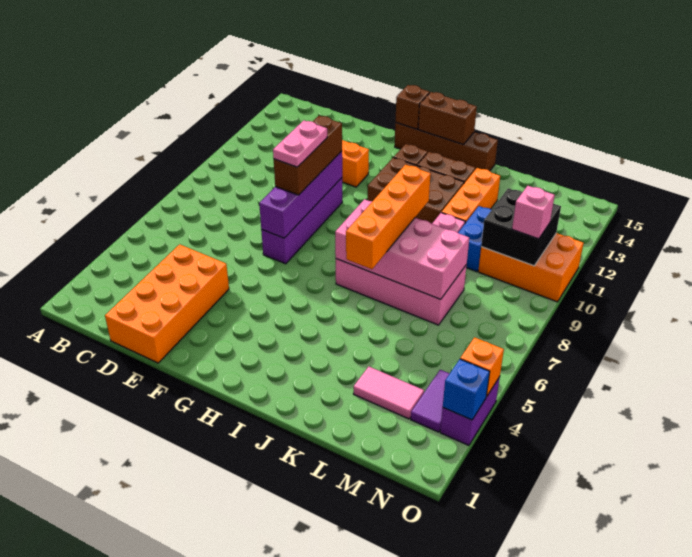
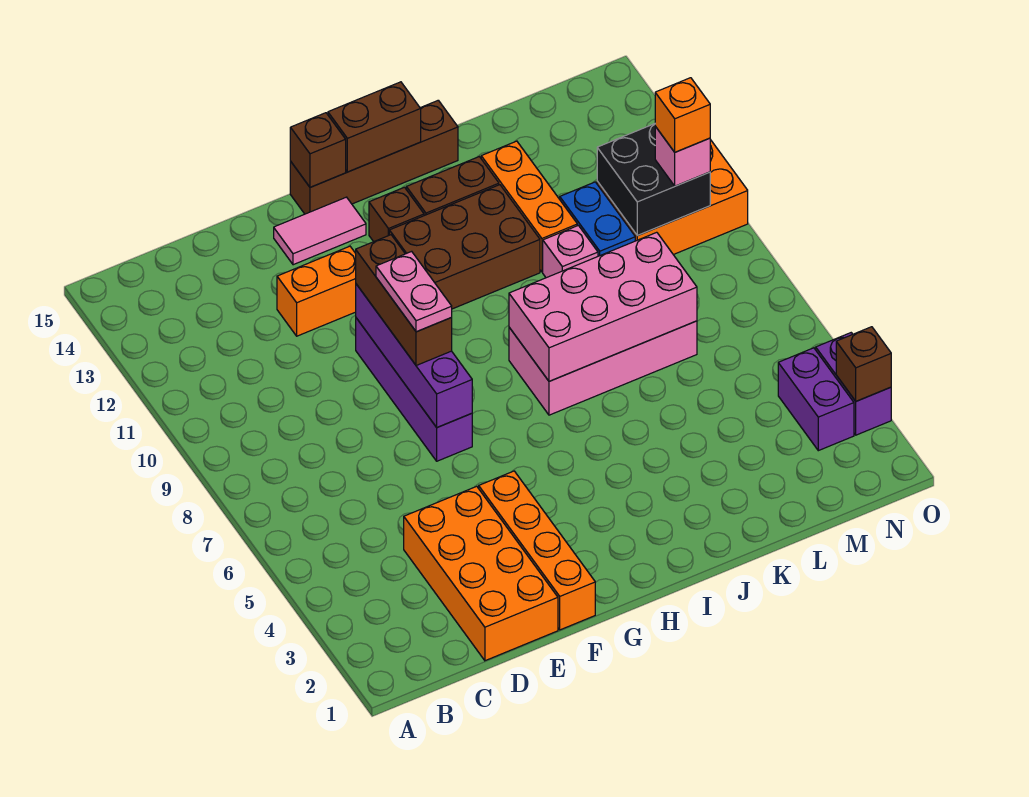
orange 1x4 brick [346,165,431,269] -> orange 1x4 brick moved to [479,471,595,630]
pink 1x2 tile [354,367,424,419] -> pink 1x2 tile moved to [274,197,366,265]
purple 1x2 tile [411,370,450,432] -> purple 1x2 brick [778,348,854,451]
blue 1x1 brick [443,359,490,420] -> brown 1x1 brick [836,327,891,401]
orange 1x1 brick [460,337,504,397] -> orange 1x1 brick moved to [655,78,710,152]

